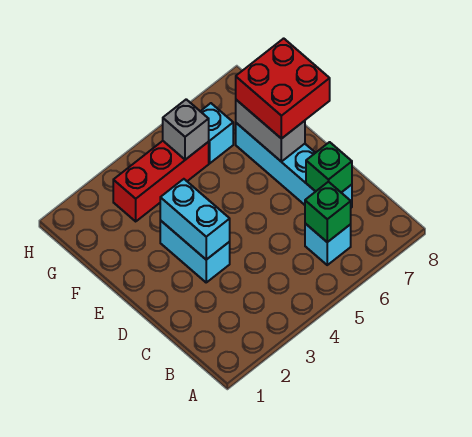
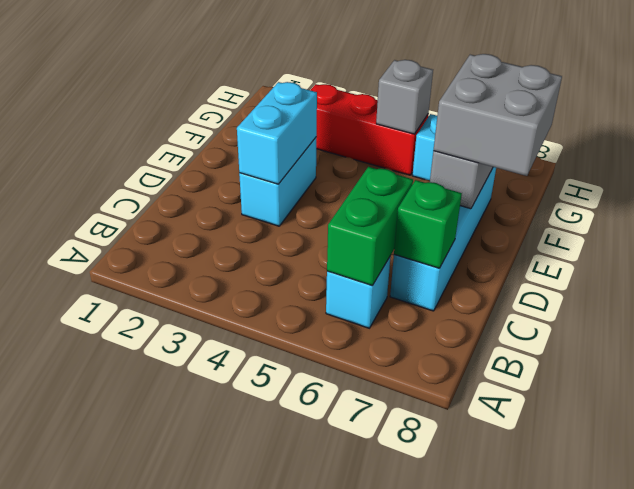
green 1x1 brick [305,182,351,242] -> green 1x2 brick [327,167,413,285]
red 2x2 brick [236,38,330,139] -> grey 2x2 brick [433,54,562,176]

